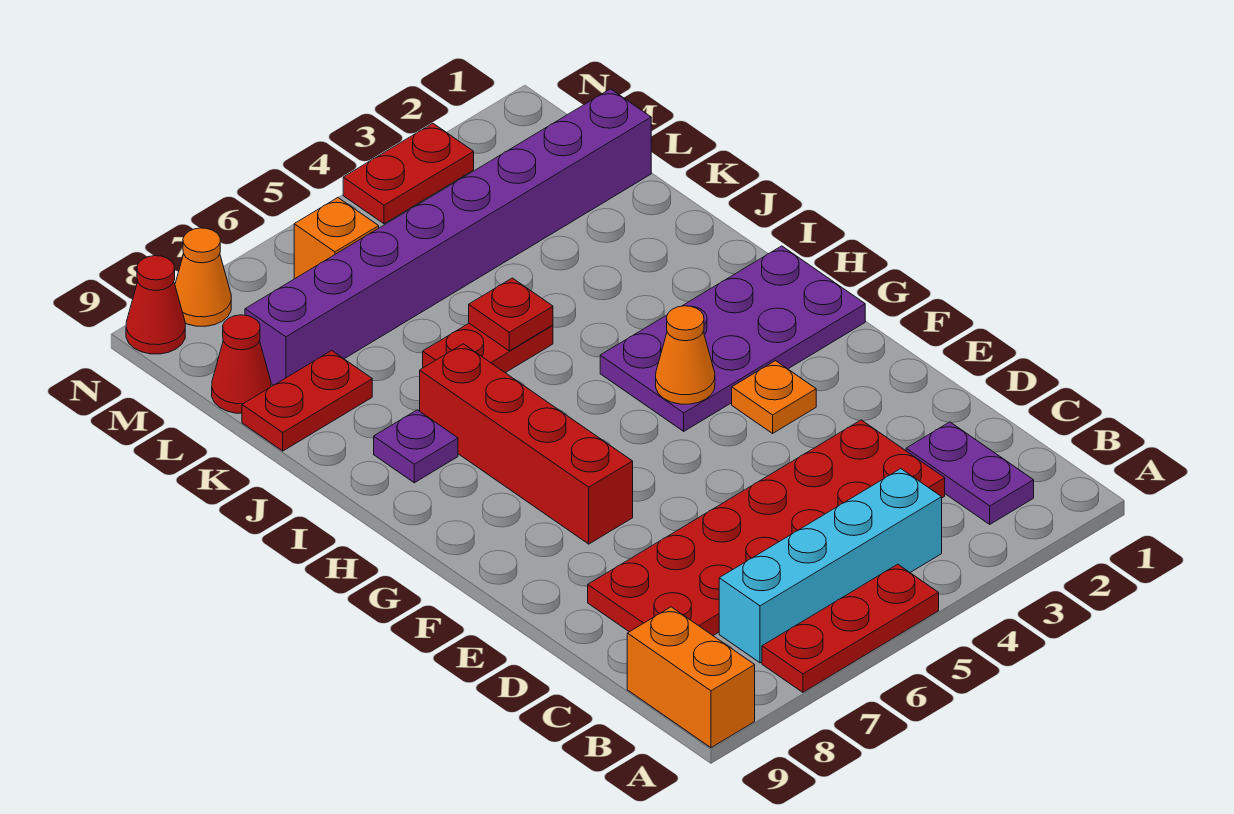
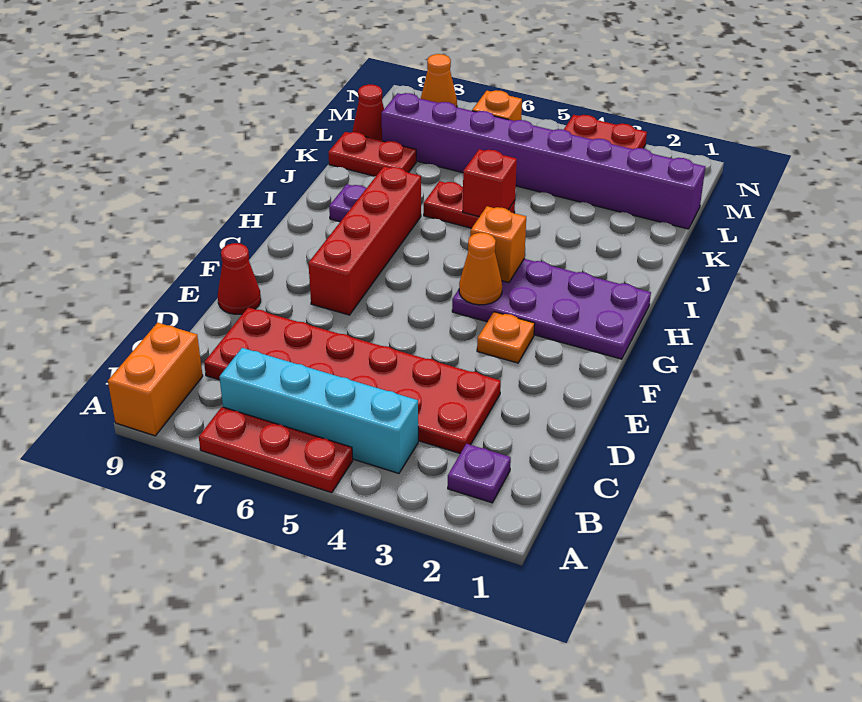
purple 1x2 plate [906,422,1034,524] -> purple 1x1 plate [448,444,511,503]
none -> orange 1x1 brick [470,206,526,283]
red 1x1 plate [469,278,553,351] -> red 1x1 brick [463,149,517,217]
red 1x1 cone [126,256,185,354] -> red 1x1 cone moved to [218,243,261,314]

